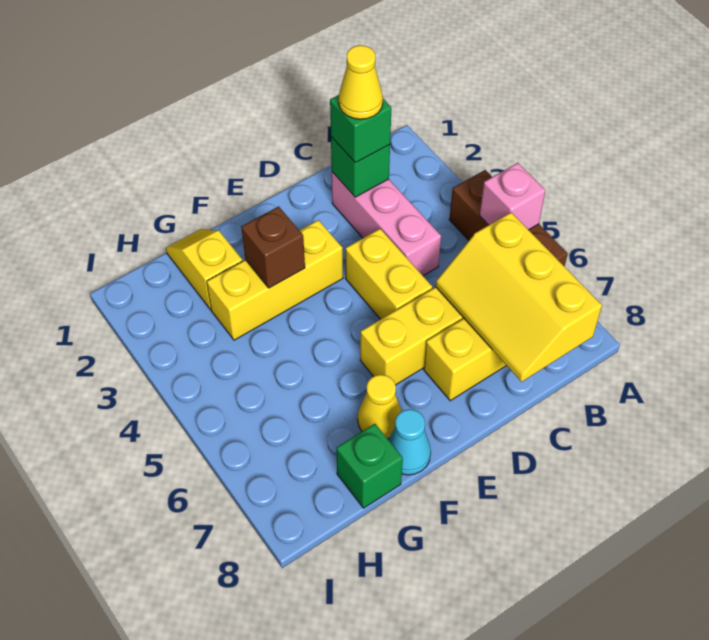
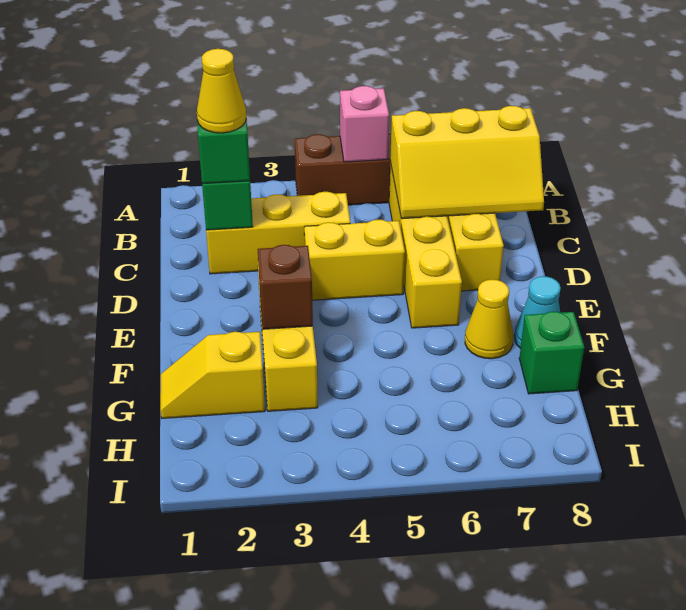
pink 1x3 brick [332,172,441,276] -> yellow 1x3 brick [206,192,350,274]

